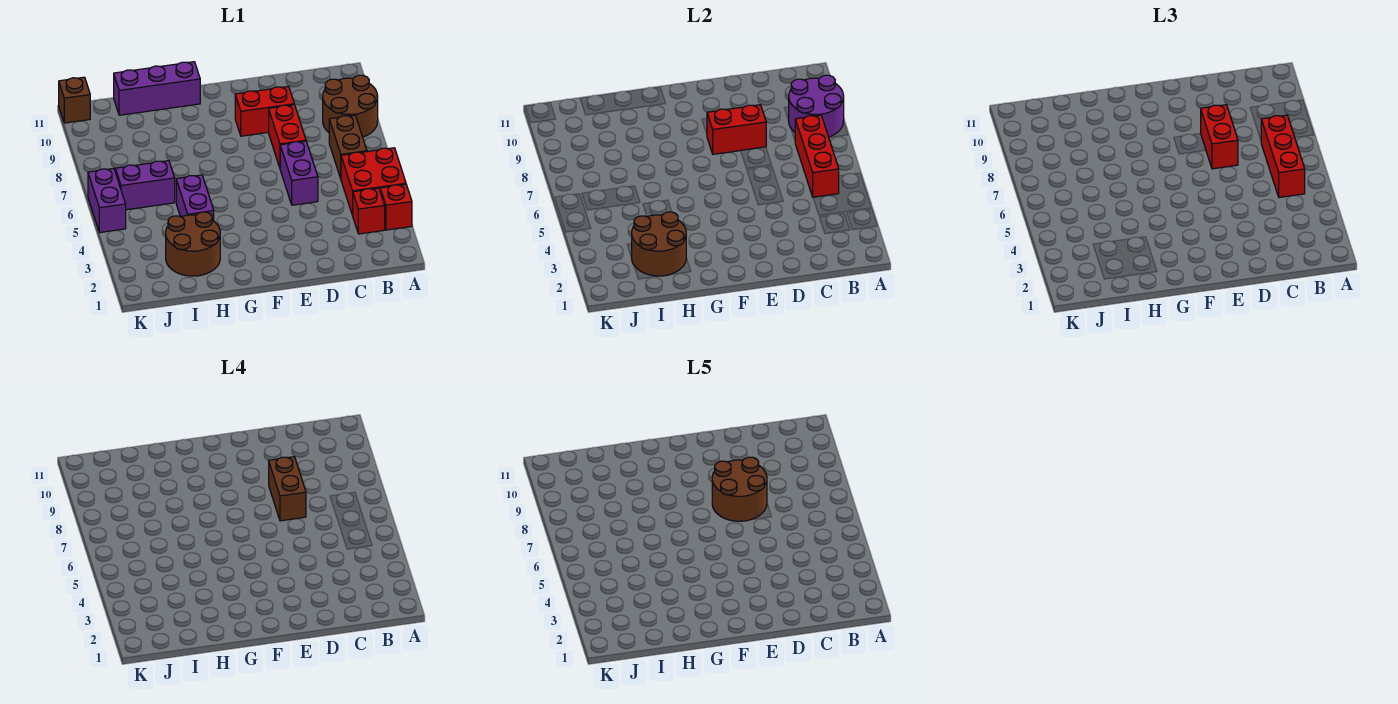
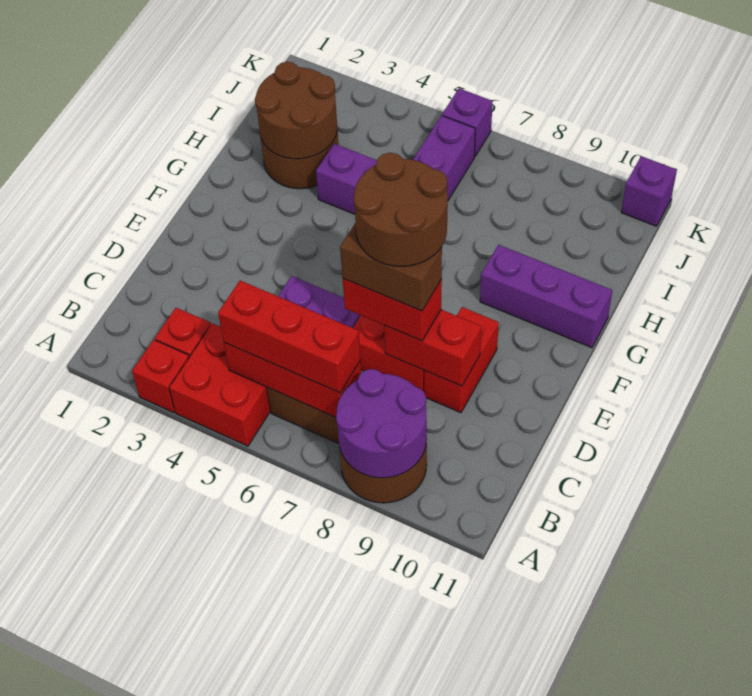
red 1x2 brick [707,105,766,154] -> red 1x2 brick turned to [384,310,481,386]
purple 1x3 brick [114,62,200,115] -> purple 1x3 brick turned to [480,245,612,348]
purple 1x2 brick [88,168,126,232] -> purple 1x1 brick [442,88,493,157]
brown 1x1 brick [59,77,90,123] -> purple 1x1 brick [621,156,677,226]

